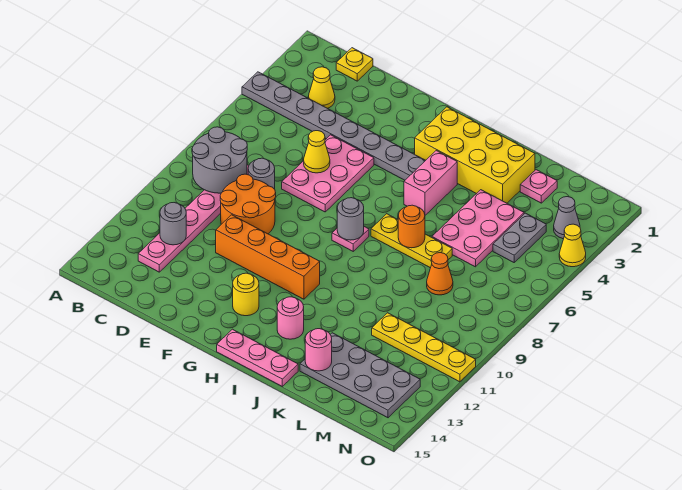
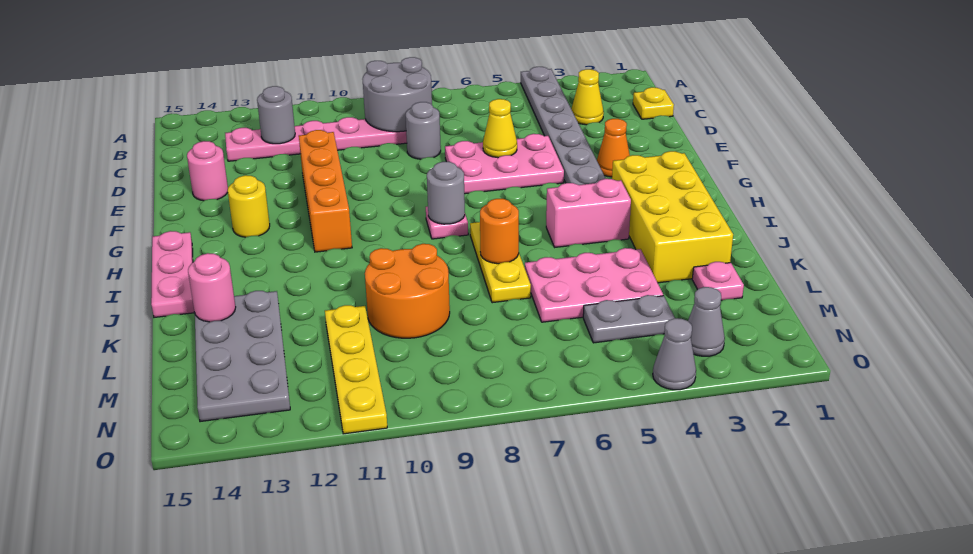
orange 2x2 round brick [220,174,276,234] -> orange 2x2 round brick moved to [365,244,450,338]
pink 1x1 round brick [277,297,304,339] -> pink 1x1 round brick moved to [187,141,228,201]
orange 1x1 cone [427,253,453,295] -> orange 1x1 cone moved to [597,119,630,177]
yellow 1x1 cone [559,224,586,267] -> grey 1x1 cone [653,318,696,390]

